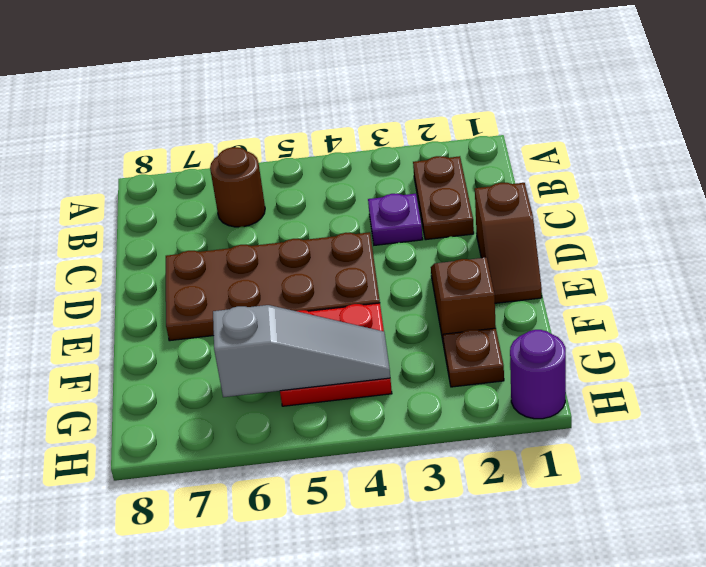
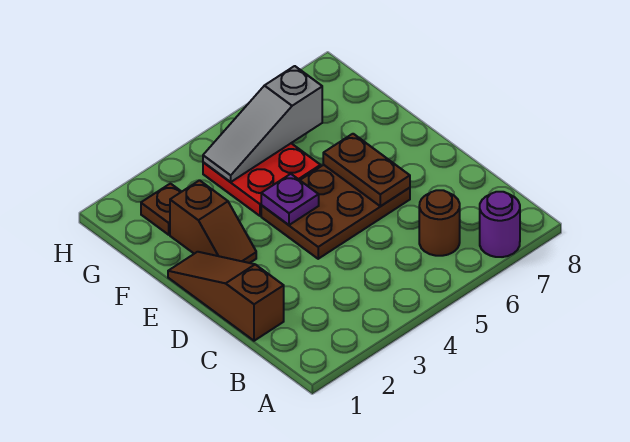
brown 1x2 plate [413,156,474,240] -> brown 1x2 plate moved to [323,134,410,206]
purple 1x1 plate [368,194,423,245] -> purple 1x1 plate moved to [261,174,319,225]
brown 1x2 slope [475,183,542,303] -> brown 1x3 slope [168,252,284,341]
brown 2x4 plate [166,232,380,341] -> brown 2x3 plate [261,165,410,259]
purple 1x1 round brick [510,330,566,419] -> purple 1x1 round brick moved to [480,192,520,257]

